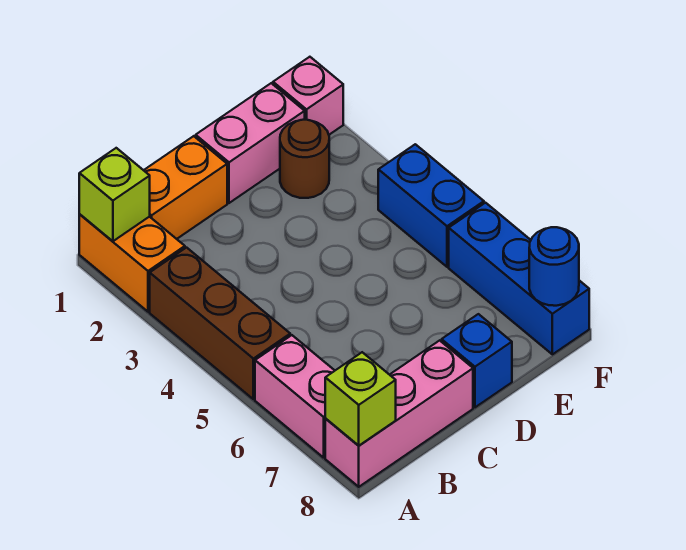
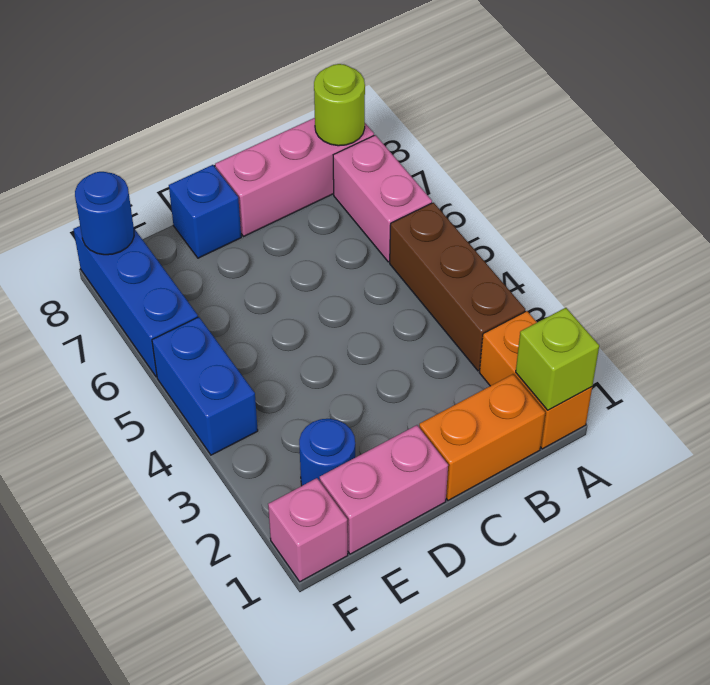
lime 1x1 brick [325,352,396,446] -> lime 1x1 round brick [314,64,365,146]
brown 1x1 round brick [280,120,329,198] -> blue 1x1 round brick [299,419,355,486]

